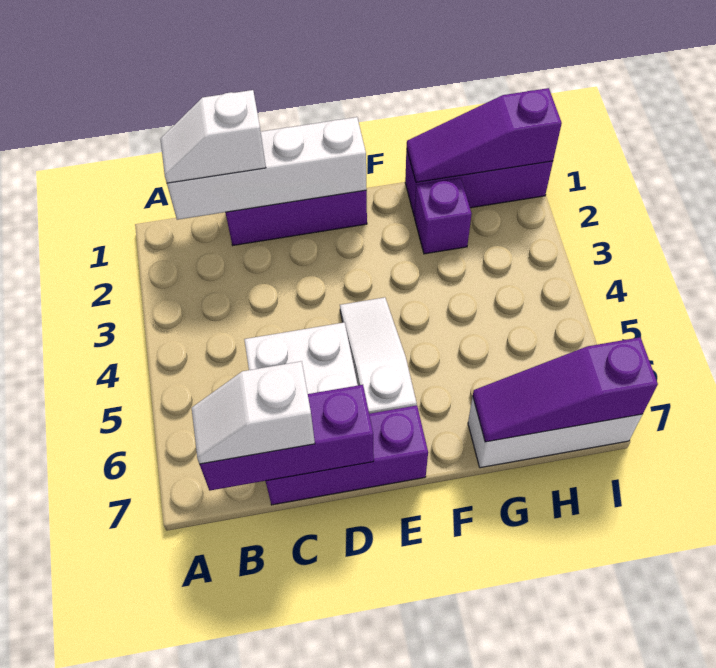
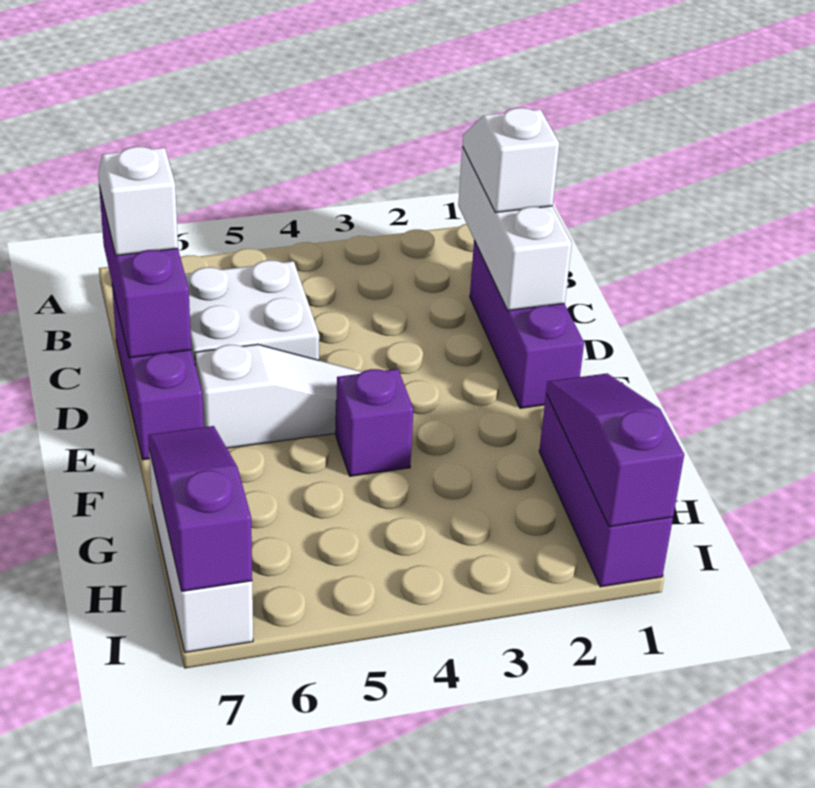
white 1x4 brick [167,117,367,220] -> white 1x3 brick [458,147,572,310]
purple 1x1 brick [415,178,472,254] -> purple 1x1 brick moved to [336,369,414,476]

